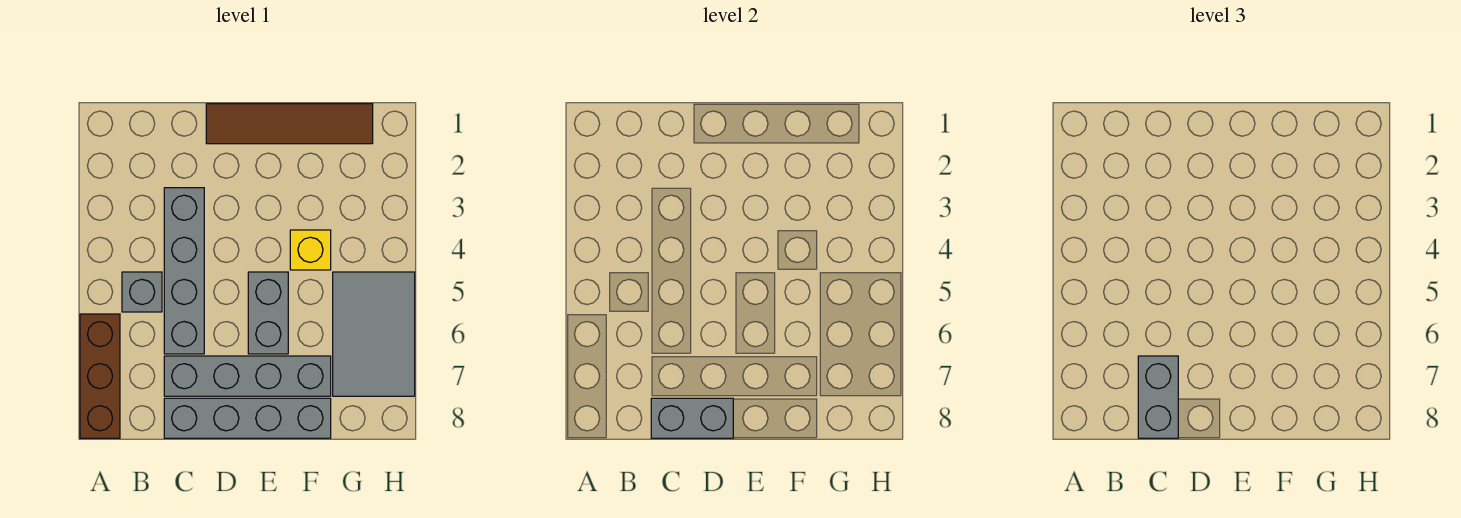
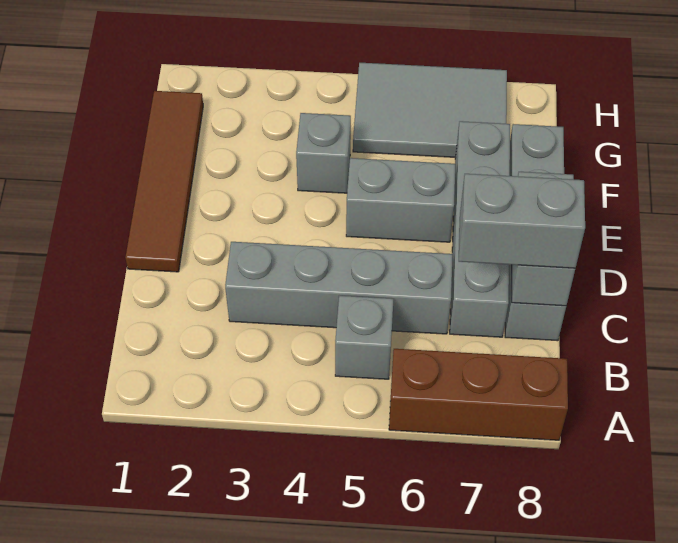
yellow 1x1 brick [290,230,331,270] -> grey 1x1 brick [296,113,351,193]

